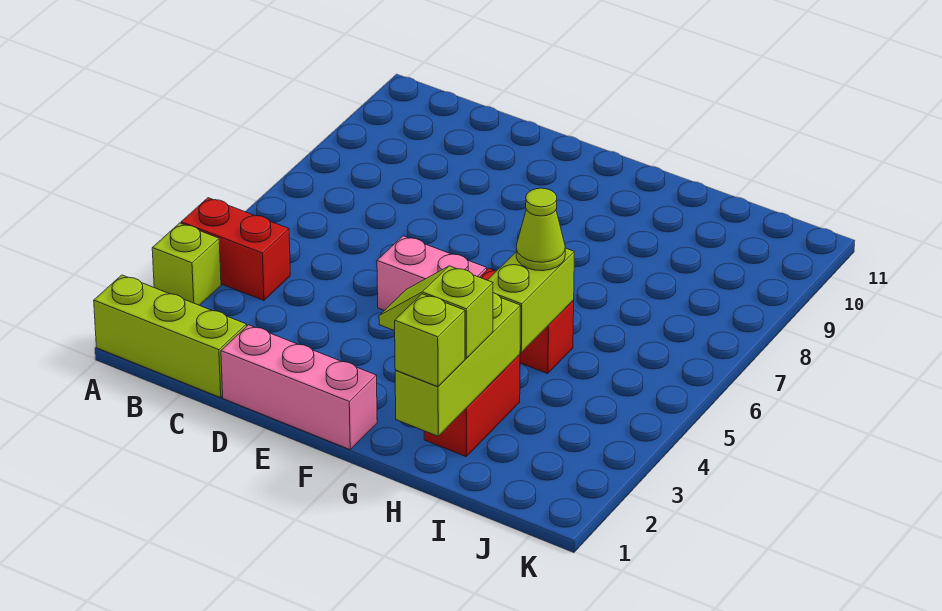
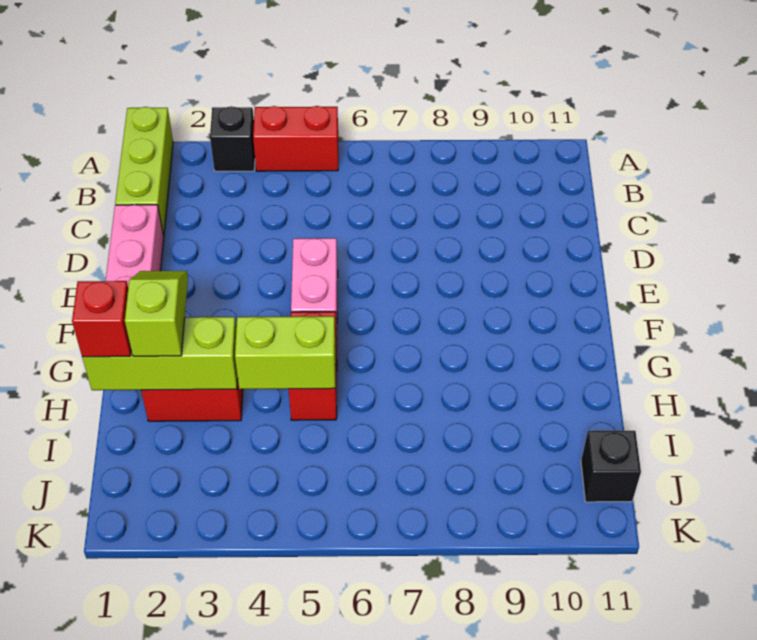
lime 1x1 brick [152,223,221,305] -> black 1x1 brick [210,106,255,171]
red 1x2 brick [181,198,290,301] -> red 1x2 brick turned to [253,106,338,171]
lime 1x1 brick [395,294,465,387] -> red 1x1 brick [72,281,131,357]
lime 1x1 cone [516,188,565,271] -> none
none -> black 1x1 brick [581,431,641,502]

